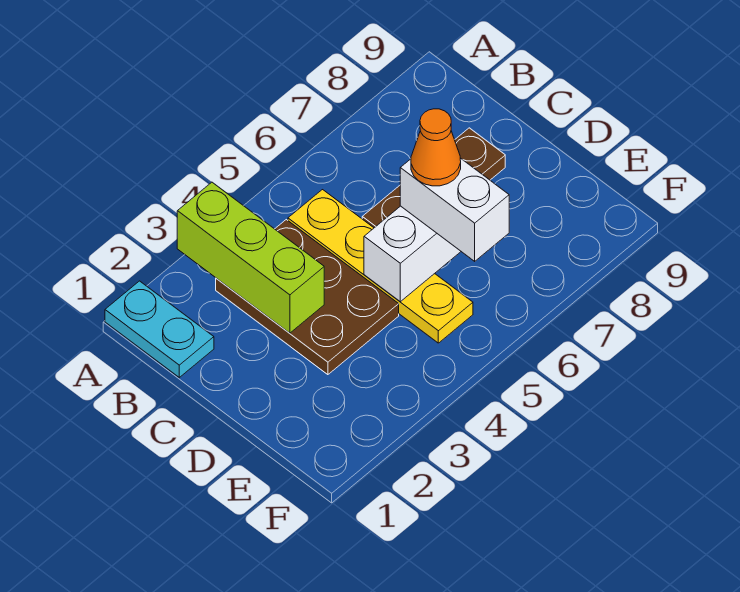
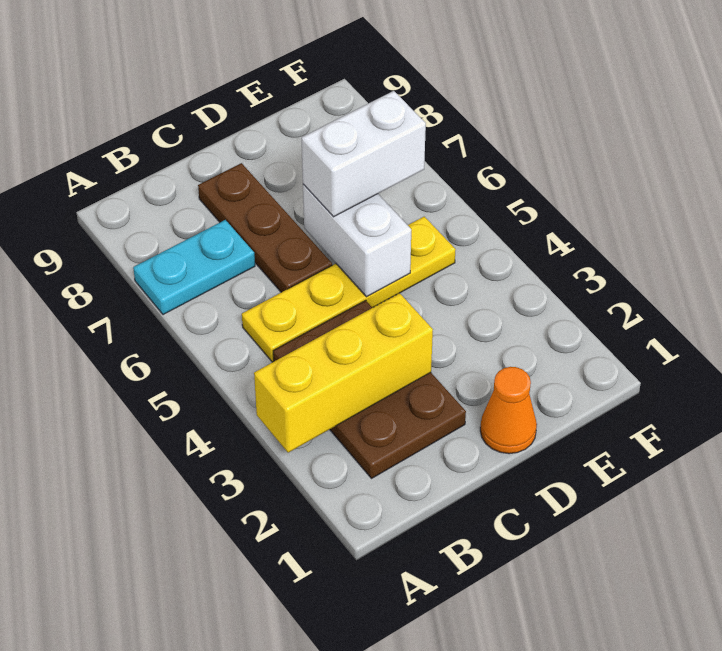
cyan 1x2 plate [105,281,214,377] -> cyan 1x2 plate moved to [133,220,255,315]
lime 1x3 brick [177,182,324,333] -> yellow 1x3 brick [254,293,433,453]
brown 2x3 plate [216,220,399,375] -> brown 2x3 plate turned to [273,300,466,478]
orange 1x1 cone [411,109,461,186] -> orange 1x1 cone moved to [480,367,537,454]

